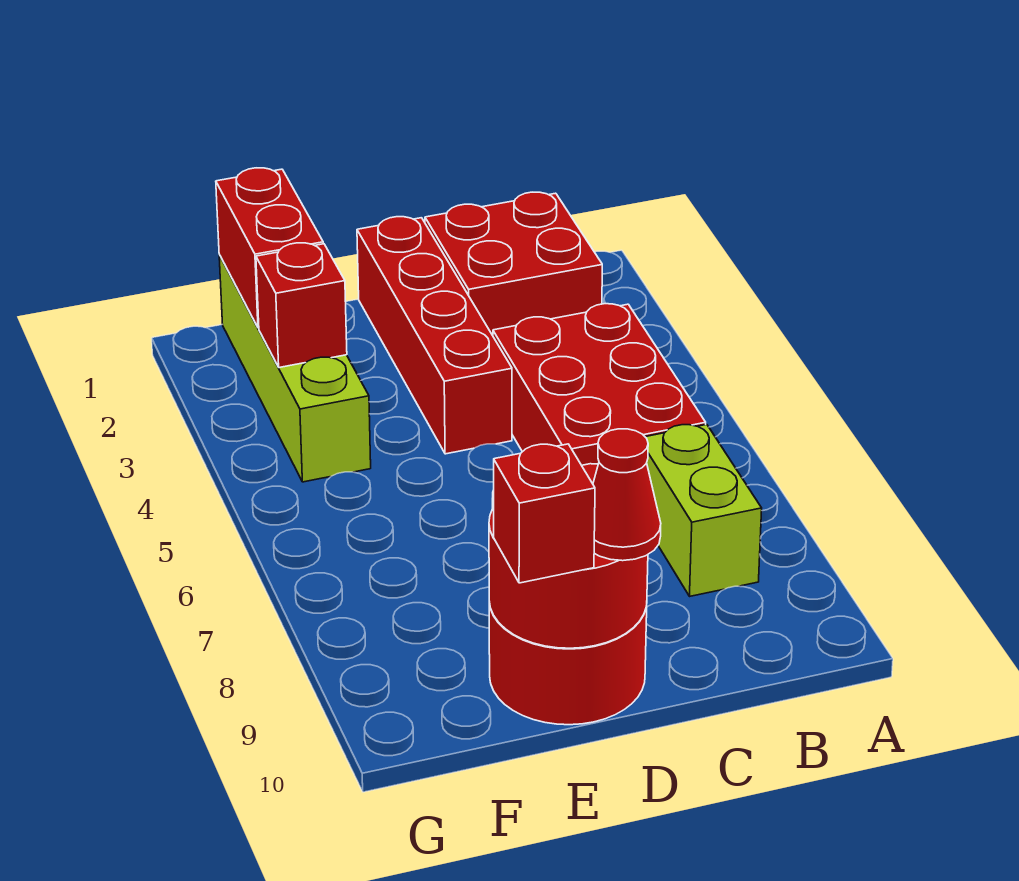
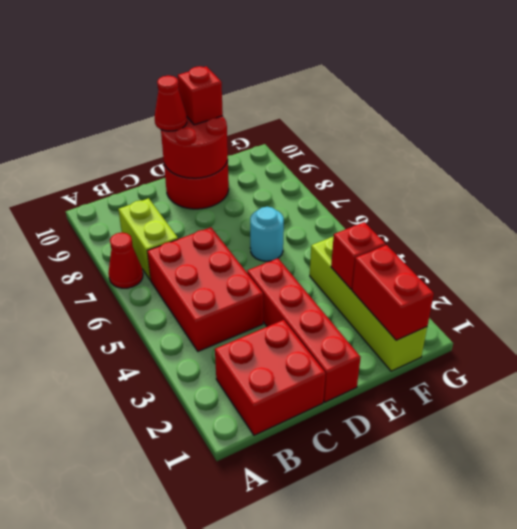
none -> red 1x1 cone [108,233,143,288]
none -> cyan 1x1 round brick [250,207,284,261]

